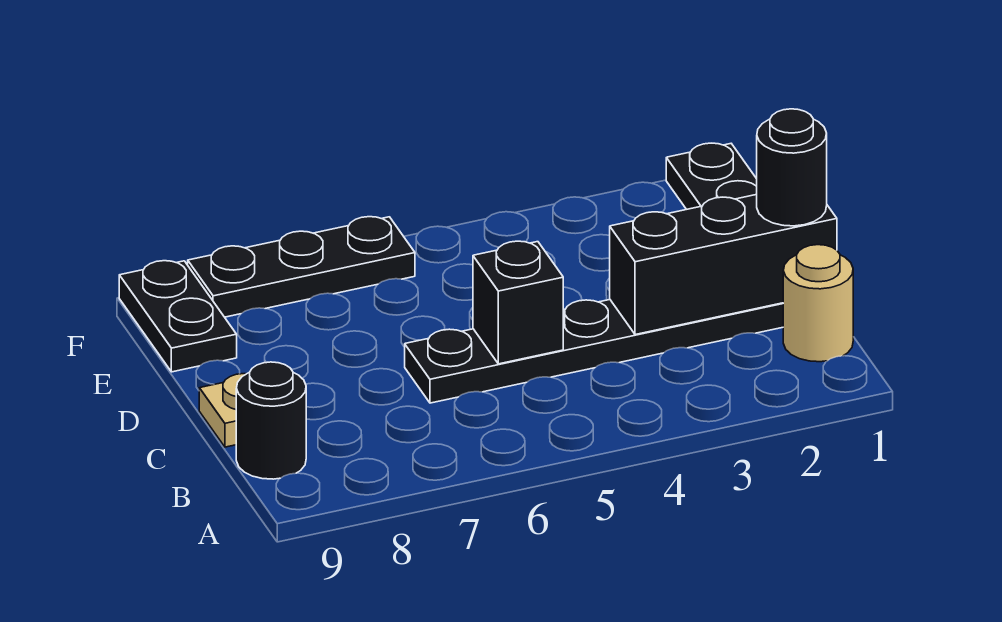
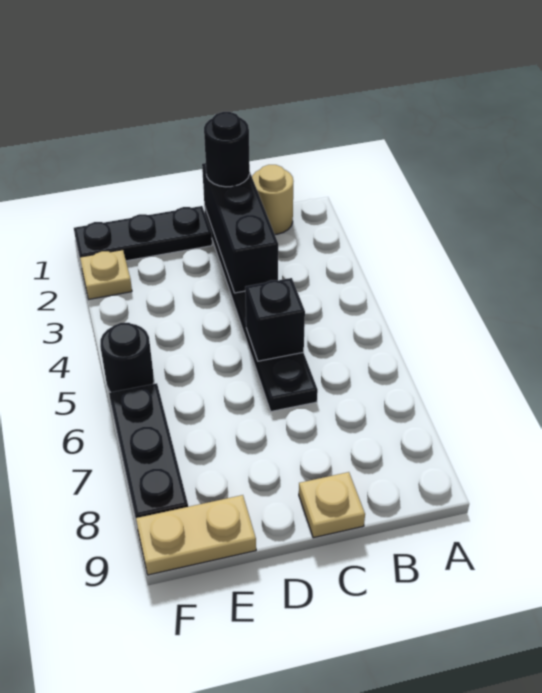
black 1x1 round brick [236,362,306,479] -> black 1x1 round brick moved to [100,323,154,392]
black 1x2 plate [119,261,237,372] -> tan 1x2 plate [136,495,256,575]
none -> tan 1x1 plate [80,250,132,299]

